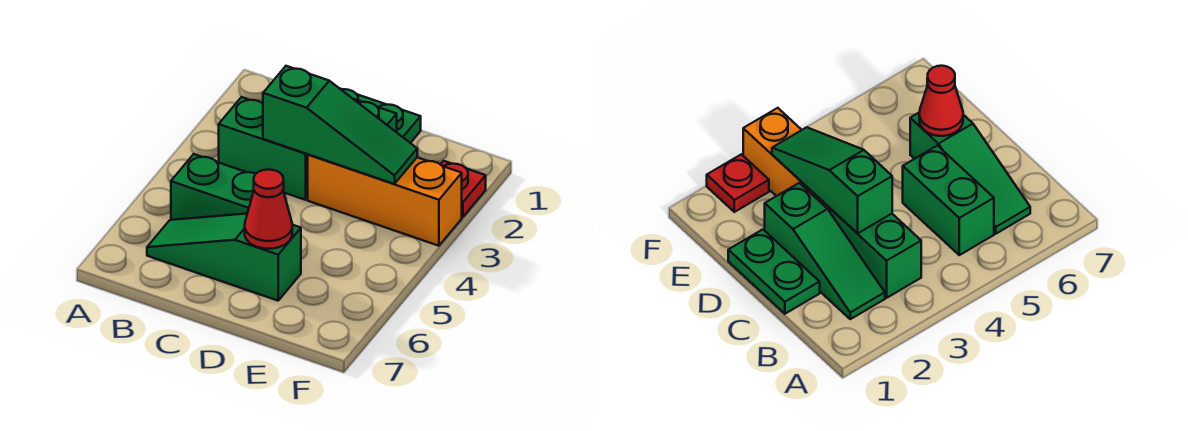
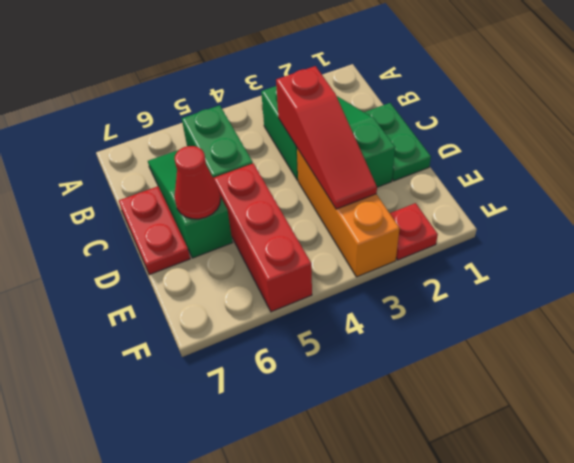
green 1x3 slope [263,66,417,184] -> red 1x3 slope [276,66,377,209]
none -> red 1x2 plate [119,186,190,275]
none -> red 1x3 brick [213,163,312,312]

